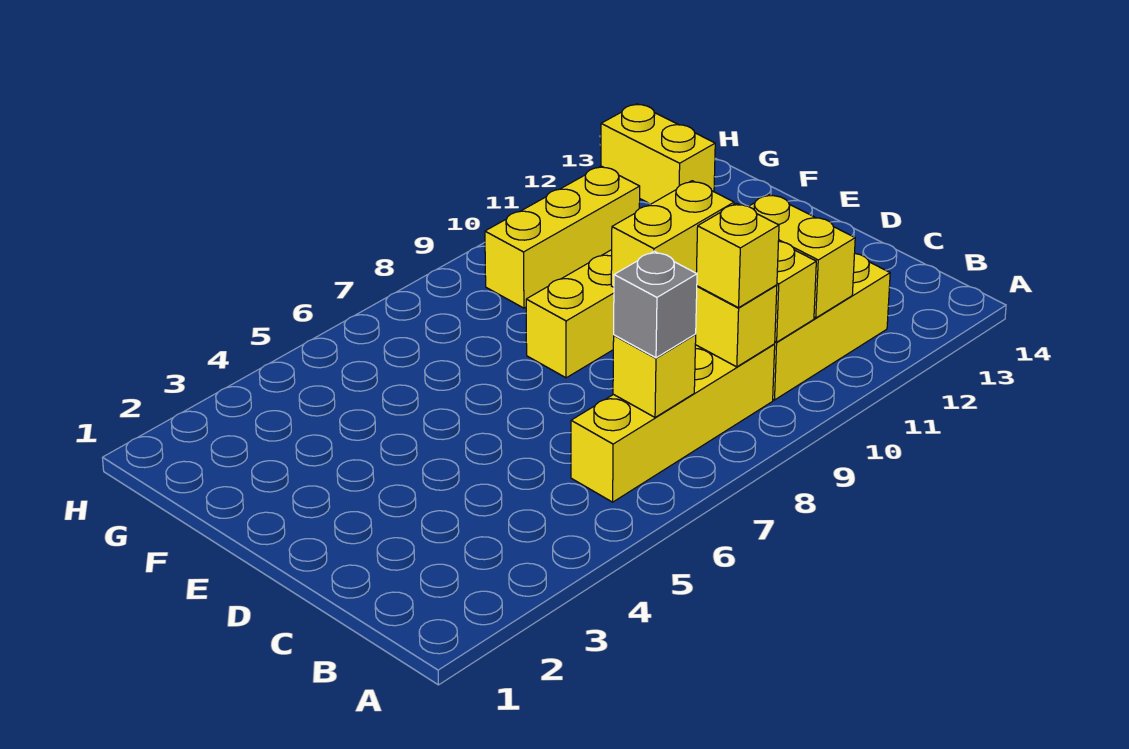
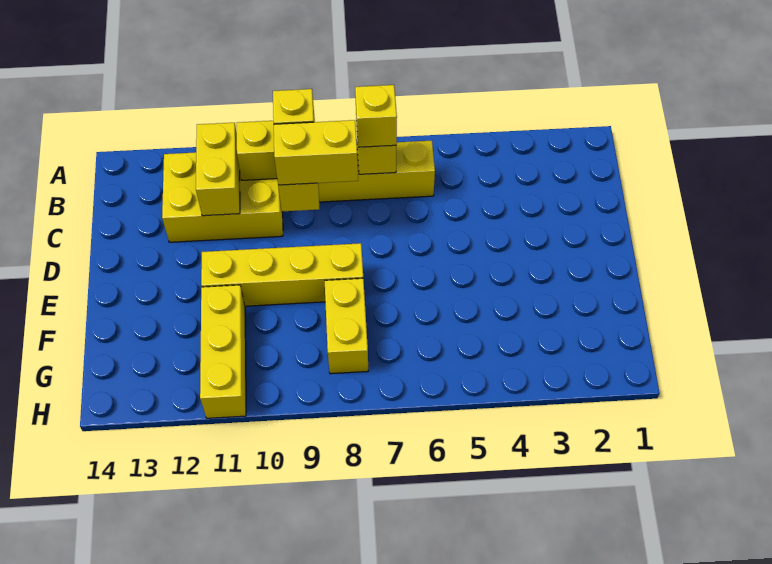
grey 1x1 brick [614,251,697,358] -> yellow 1x1 brick [355,85,397,147]
yellow 1x3 brick [485,166,640,308] -> yellow 1x3 brick turned to [200,285,246,418]
yellow 1x2 brick [601,104,715,204] -> yellow 1x2 brick moved to [325,278,368,374]

